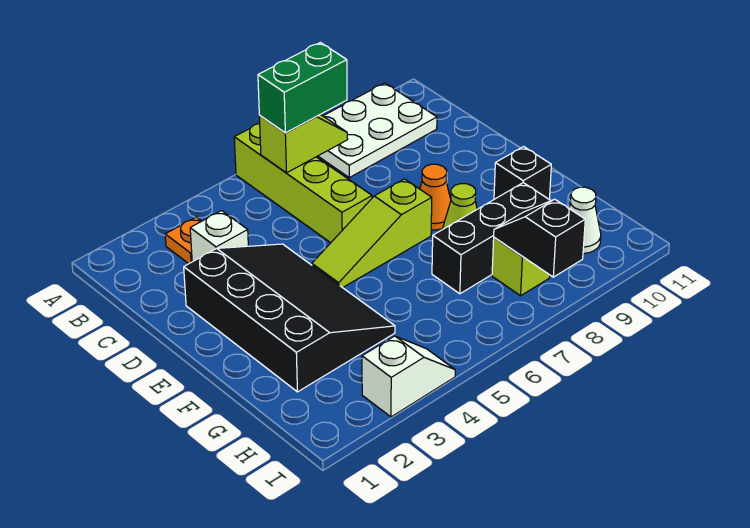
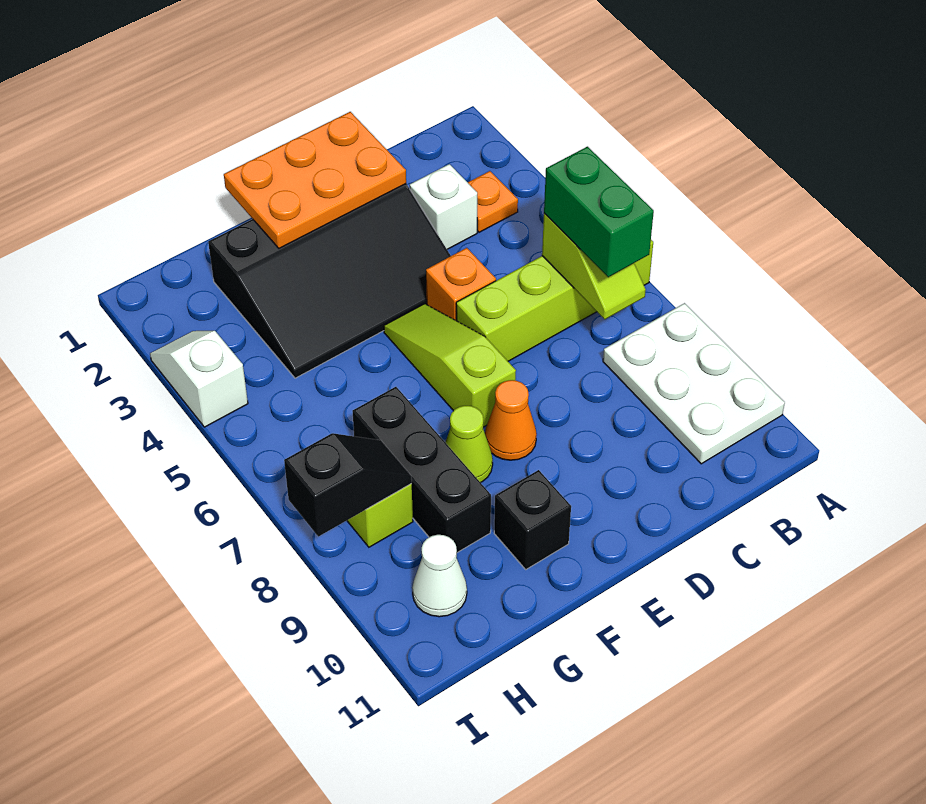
none -> orange 2x3 plate [224,112,406,248]
none -> orange 1x1 brick [426,248,496,320]
white 1x2 slope [362,336,455,417] -> white 1x2 slope turned to [150,331,248,427]

